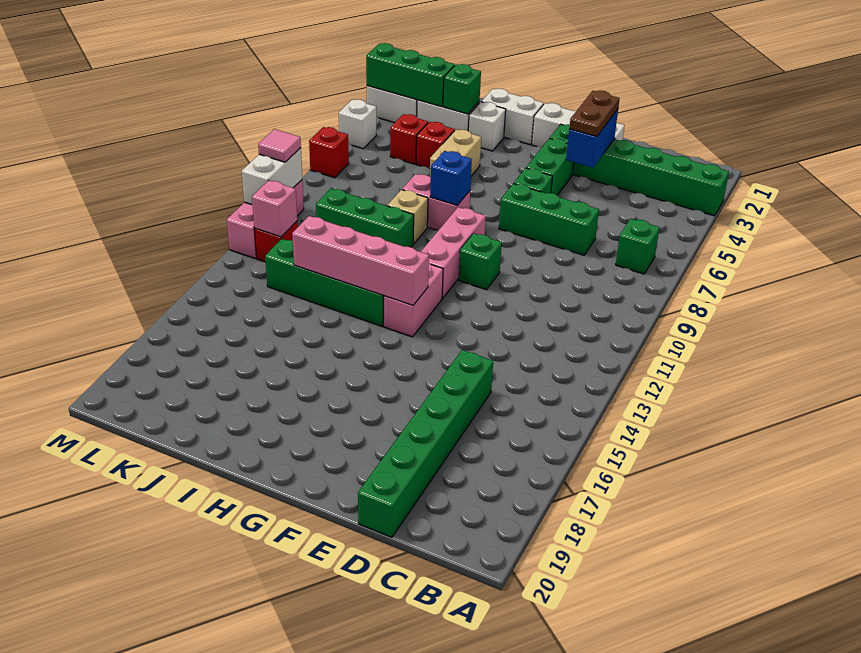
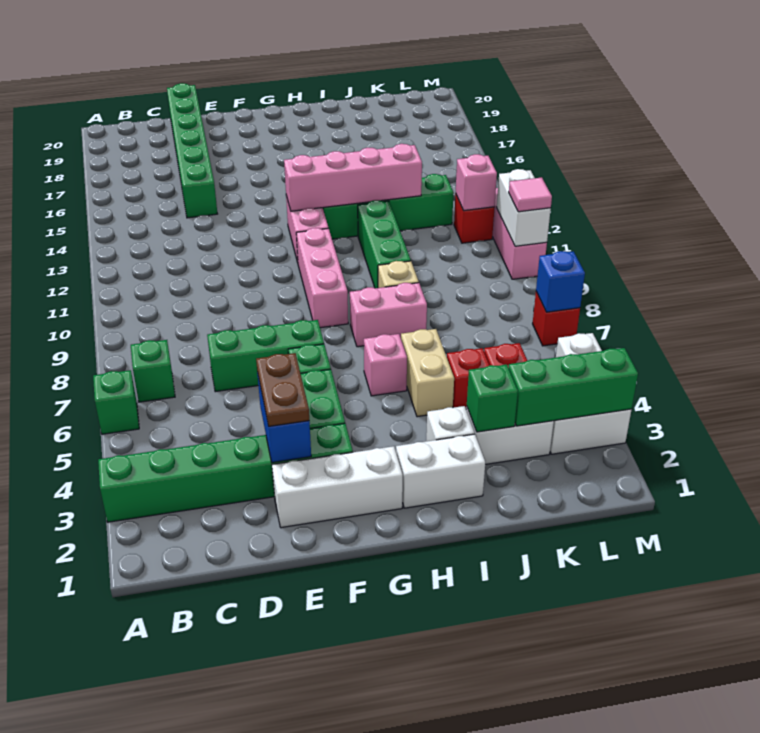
green 1x1 brick [459,233,502,290] -> green 1x1 brick moved to [93,370,139,434]
none -> pink 1x1 brick [364,334,407,396]
blue 1x1 brick [430,151,472,205] -> blue 1x1 brick moved to [536,251,585,312]
green 1x3 brick [316,188,414,247] -> green 1x3 brick turned to [358,200,411,288]

